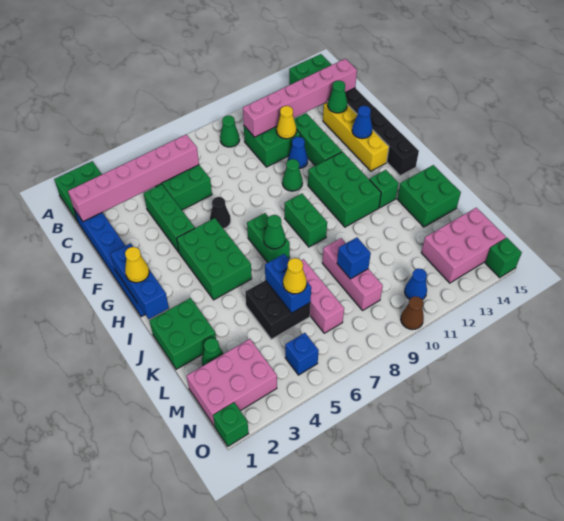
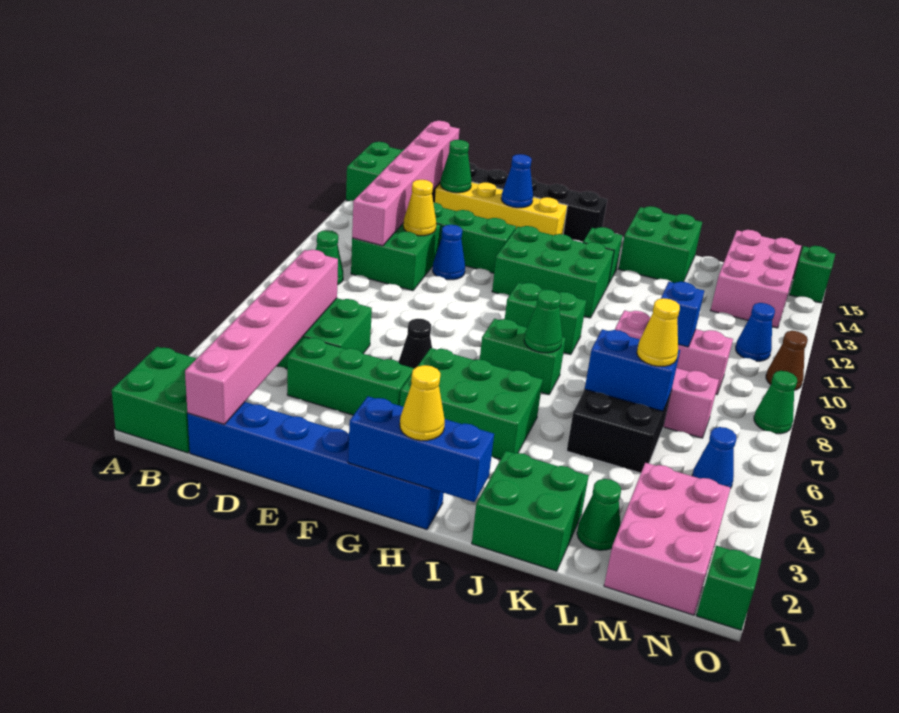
green 1x1 cone [282,159,303,191] -> green 1x1 cone moved to [754,371,797,434]
blue 1x1 brick [285,333,319,375] -> blue 1x1 cone [692,427,737,488]

